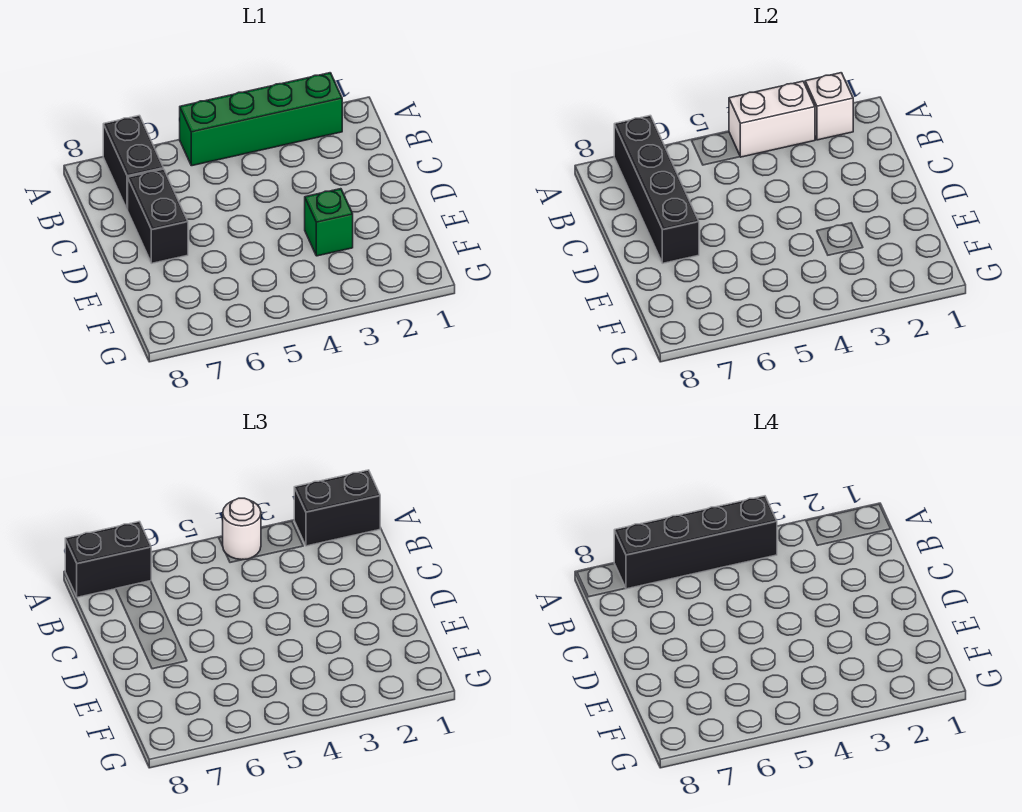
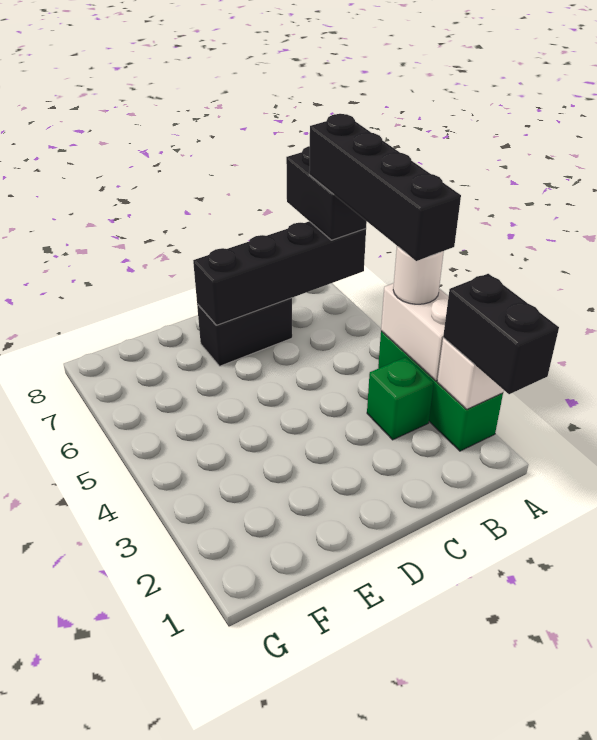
green 1x4 brick [180,73,342,166] -> green 1x3 brick [378,331,503,451]
black 1x2 brick [103,116,163,210] -> none
green 1x1 brick [305,189,353,256] -> green 1x1 brick moved to [367,357,434,440]

